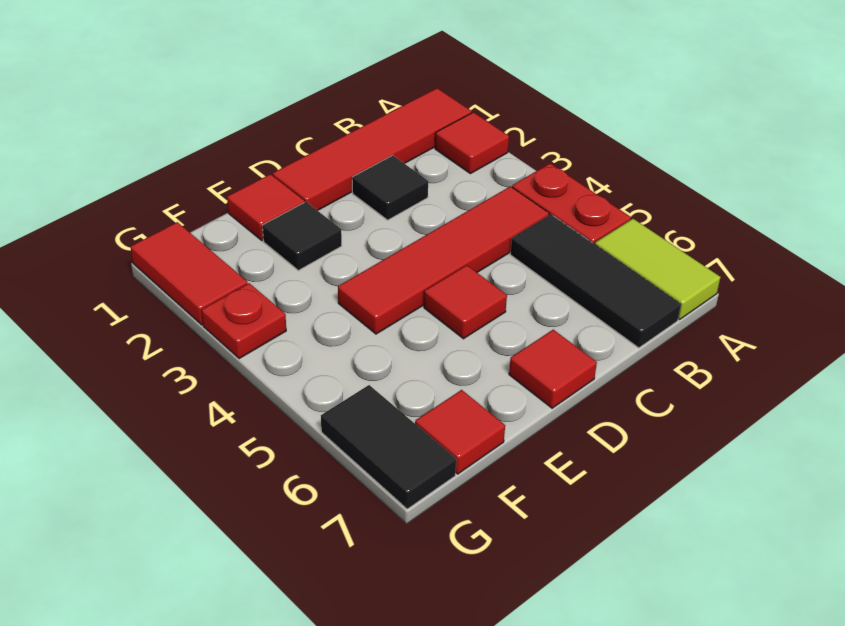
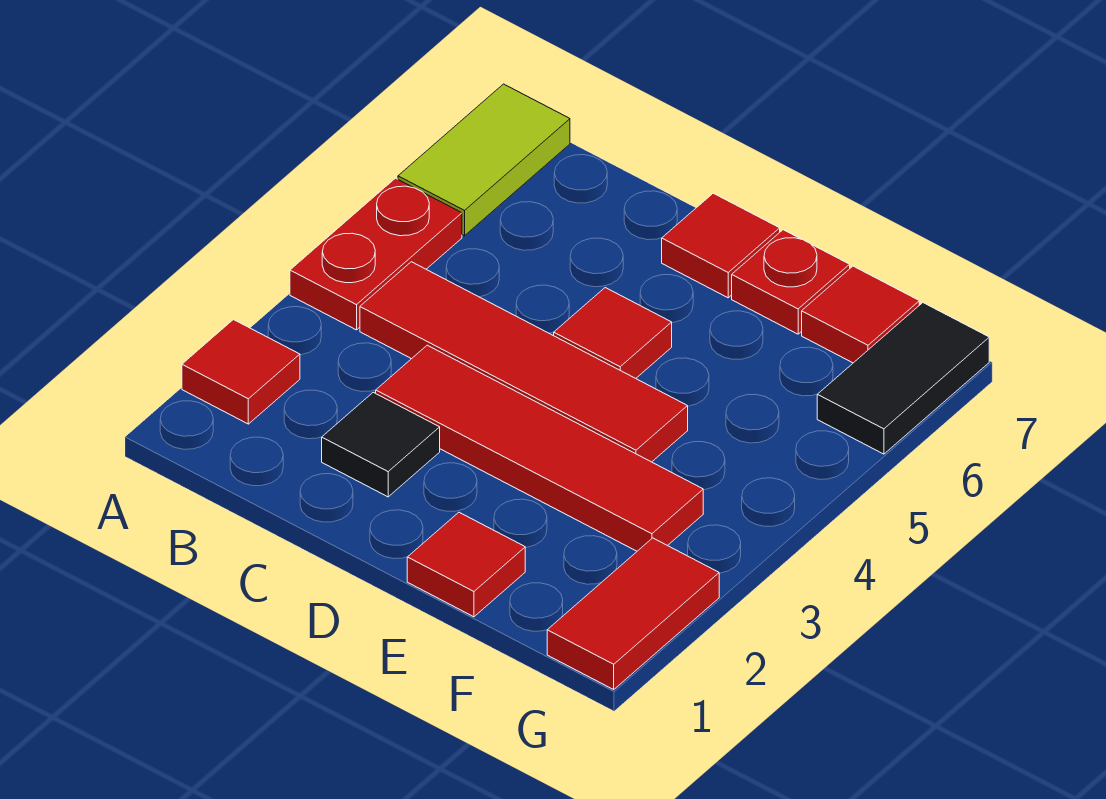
red 1x4 tile [273,88,472,211] -> red 1x4 tile moved to [376,345,703,551]
black 1x3 tile [510,215,681,348] -> none
black 1x1 tile [262,202,342,270] -> none
red 1x1 plate [202,283,286,358] -> red 1x1 plate moved to [732,230,850,334]

